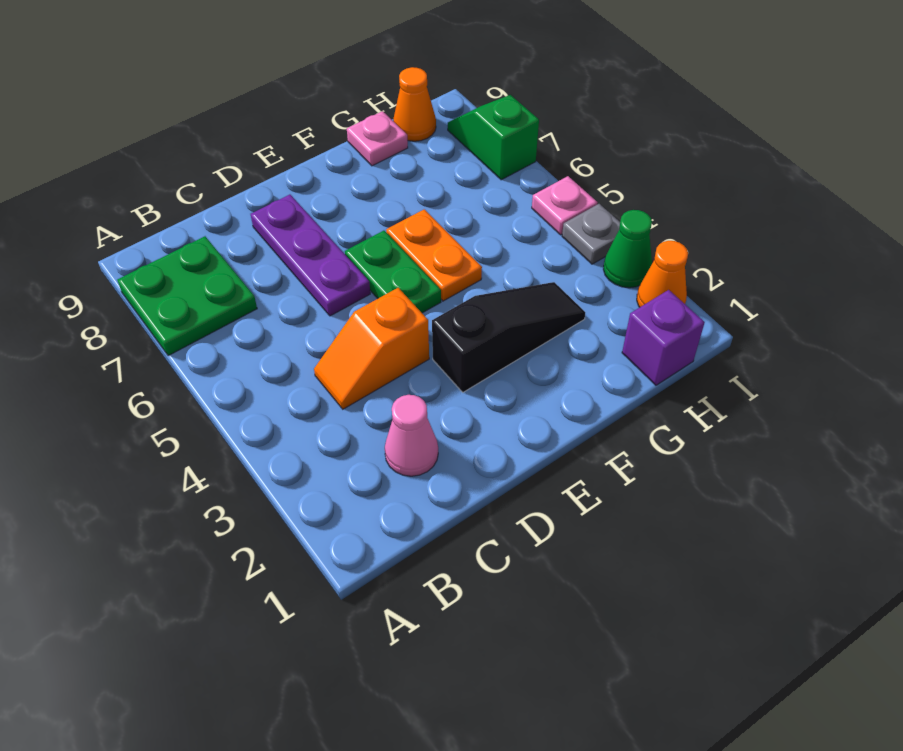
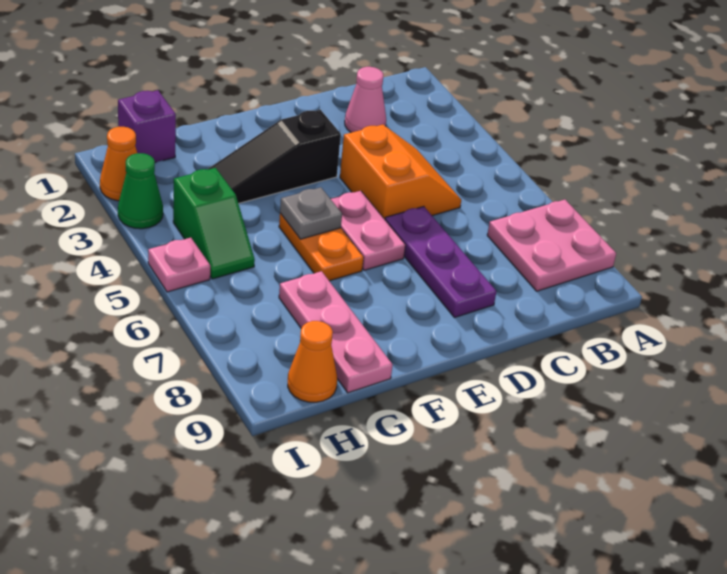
green 2x2 plate [117,236,257,356] -> pink 2x2 plate [487,200,616,291]
orange 1x2 slope [314,288,429,409] -> orange 2x2 slope [340,125,461,219]
green 1x2 plate [345,231,441,313] -> pink 1x2 plate [331,191,405,270]
pink 1x1 plate [347,111,408,166] -> pink 1x3 plate [279,271,393,393]
grey 1x1 plate [562,204,620,264] -> grey 1x1 plate moved to [280,187,342,239]
green 1x2 slope [448,95,539,180] -> green 1x2 slope moved to [173,168,255,279]

